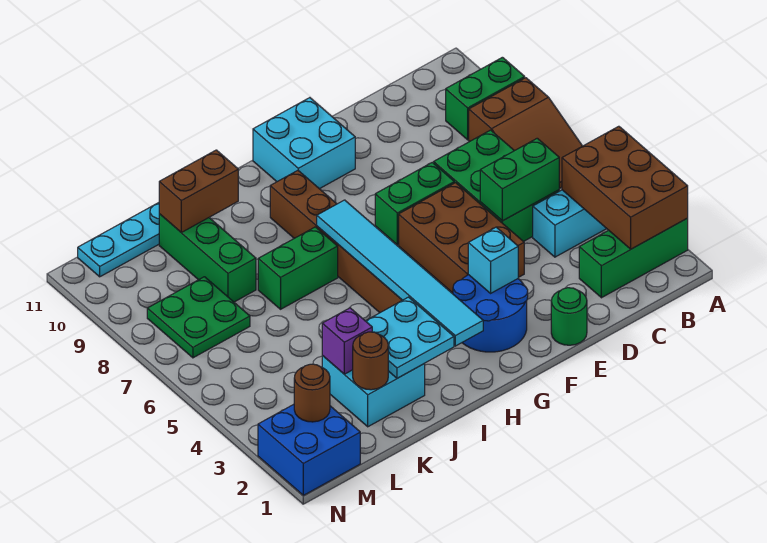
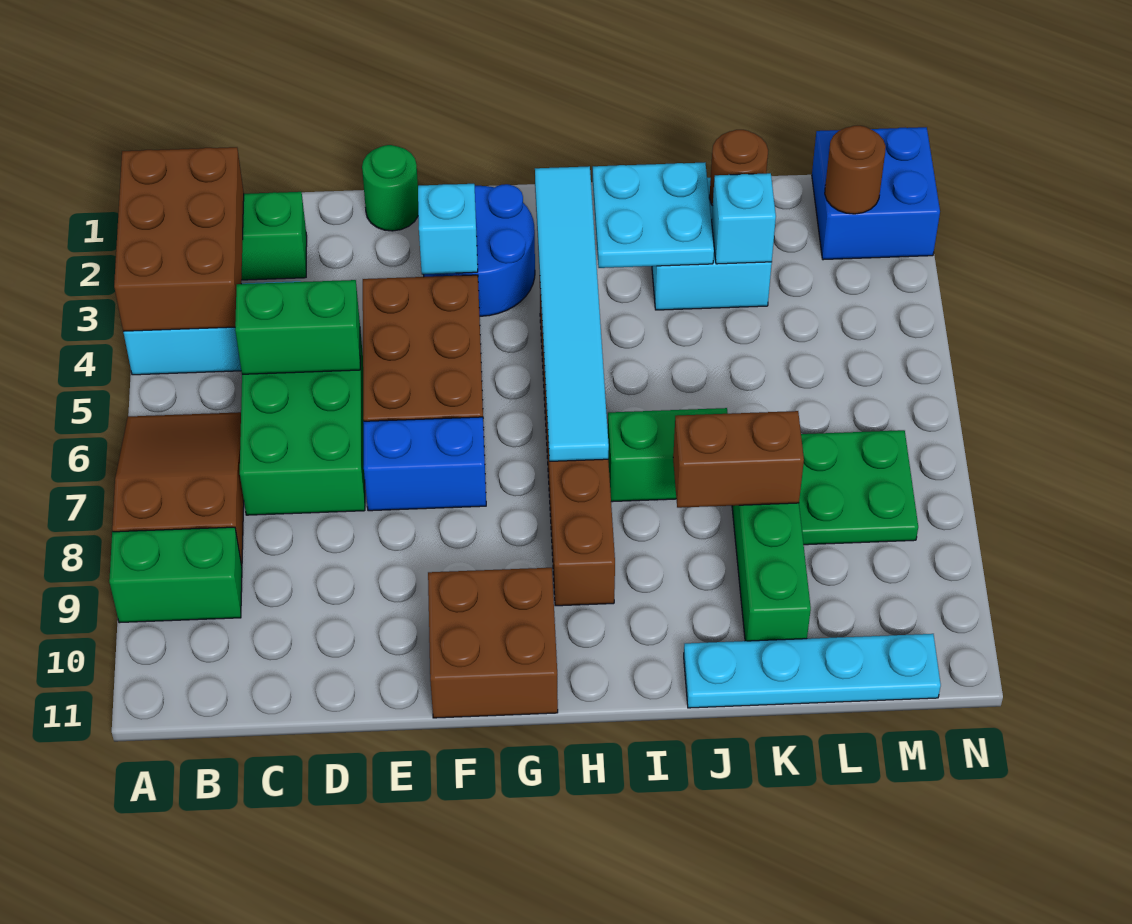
green 1x2 brick [375,162,454,245] -> blue 1x2 brick [363,417,486,511]
cyan 2x2 brick [253,98,355,189] -> brown 2x2 brick [428,568,558,718]
brown 1x2 brick [159,150,238,232] -> brown 1x2 brick moved to [673,411,804,508]
purple 1x1 brick [322,308,372,374] -> cyan 1x1 brick [712,173,776,264]

